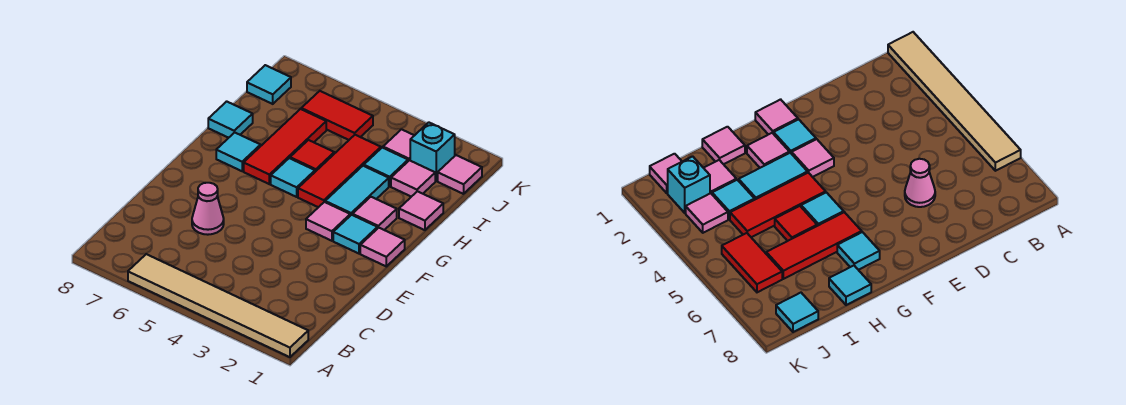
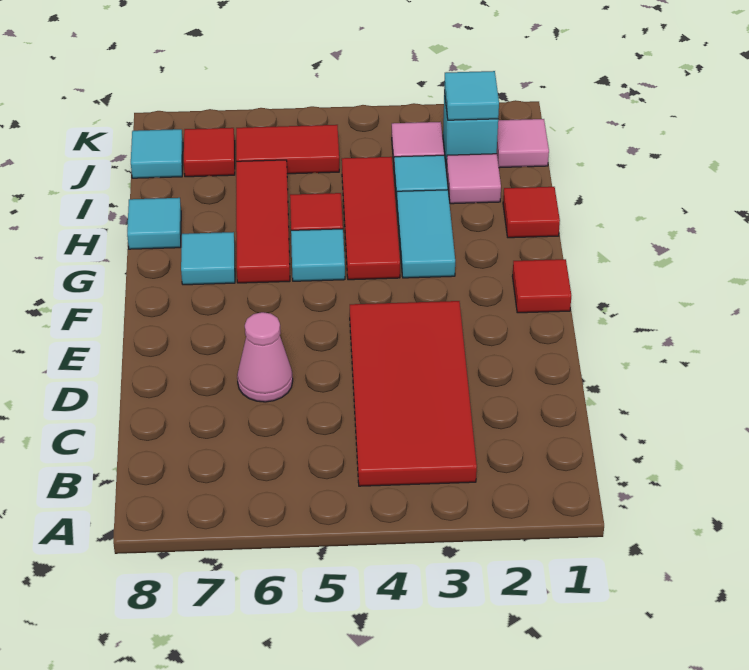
tan 1x6 tile [128,254,308,357] -> none
none -> red 2x4 tile [350,301,477,486]
pink 1x1 tile [360,228,405,266] -> red 1x1 tile [512,259,571,313]
cyan 1x1 tile [333,215,378,254] -> cyan 1x1 tile moved to [444,71,499,120]
pink 1x1 tile [306,202,350,241] -> none
pink 1x1 tile [352,197,397,230] -> none
pink 1x1 tile [399,191,443,230] -> red 1x1 tile [503,187,560,238]
none -> red 1x1 tile [184,128,235,177]

